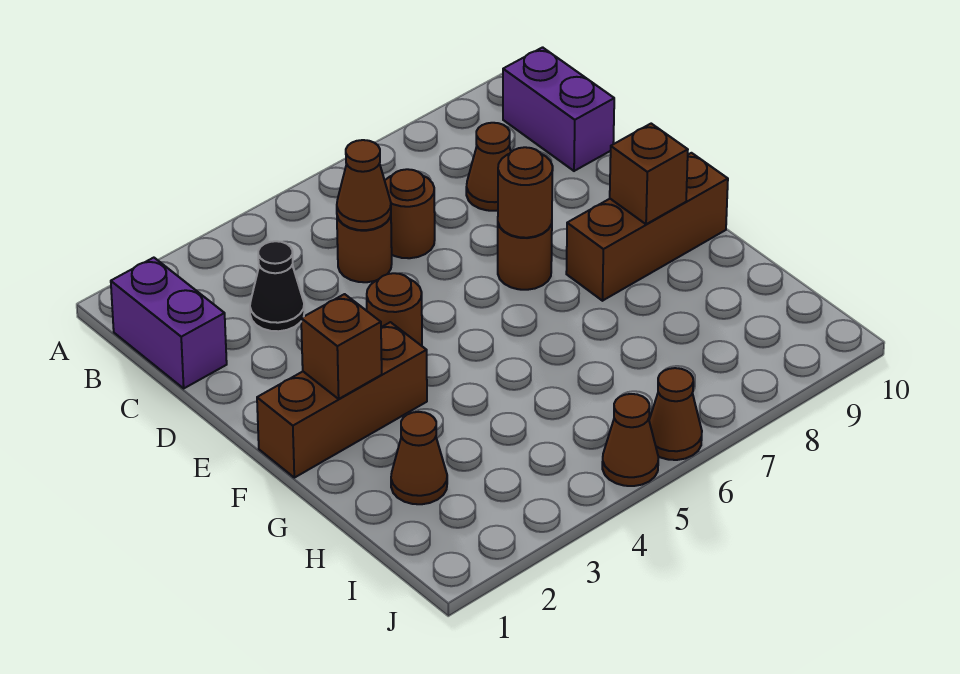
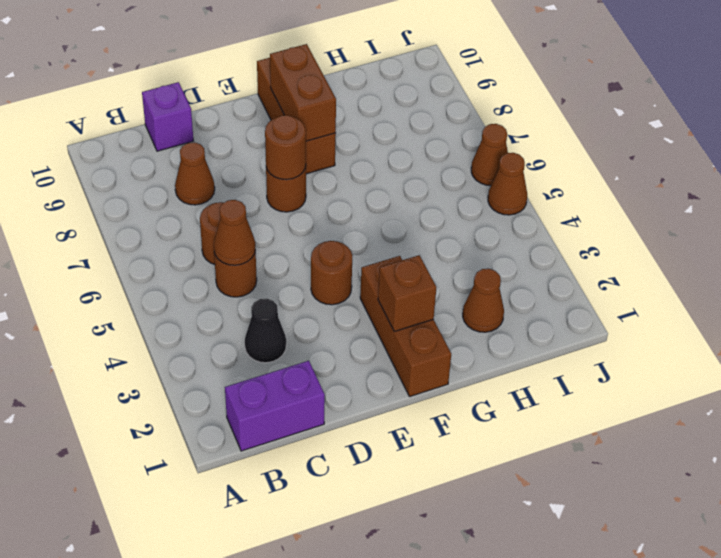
purple 1x2 brick [503,47,614,171] -> purple 1x1 brick [142,82,193,151]
brown 1x1 brick [610,124,688,224] -> brown 1x2 brick [270,44,336,141]

